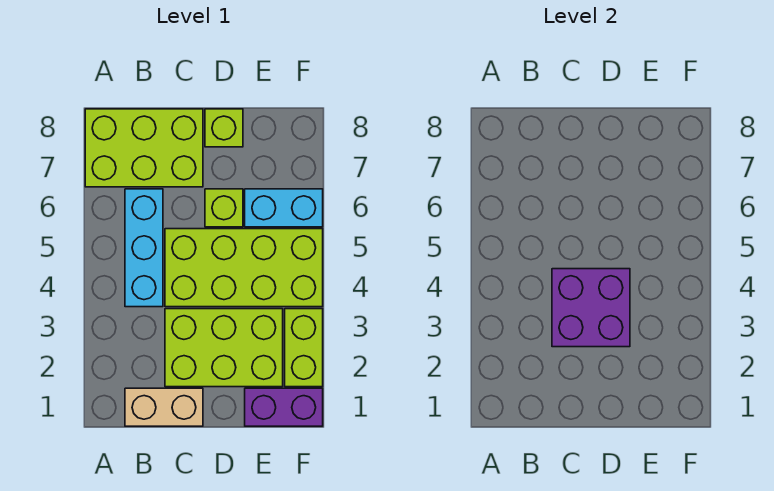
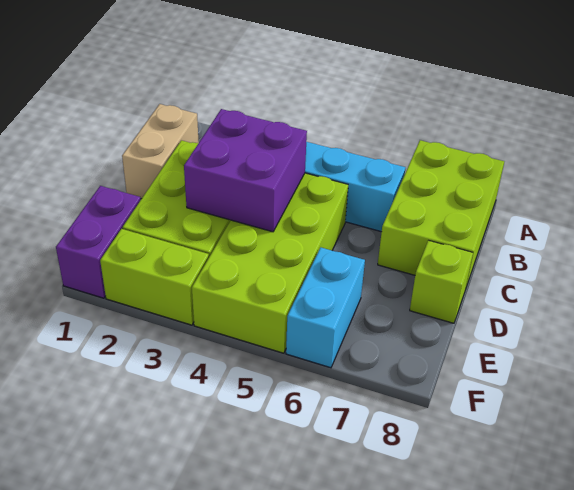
lime 1x1 brick [205,189,243,227] -> none

